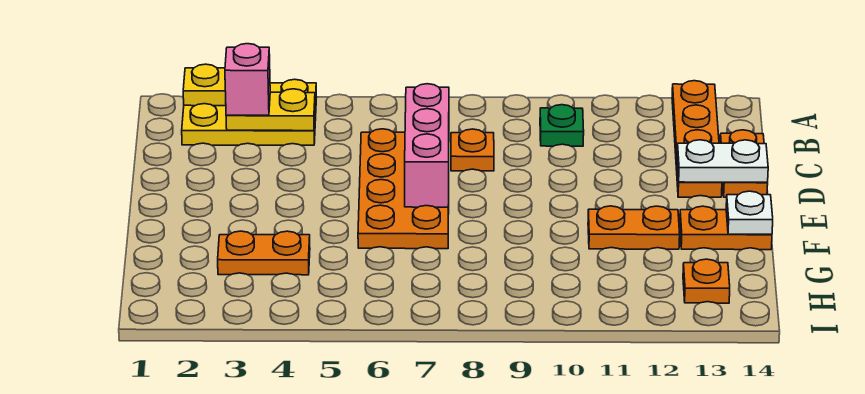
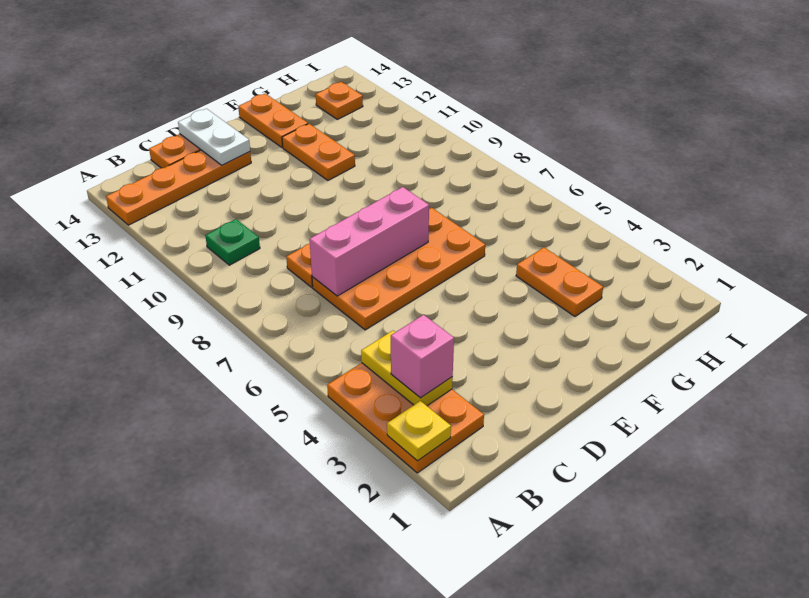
yellow 2x3 plate [182,79,317,145] -> orange 2x3 plate [327,363,484,473]
white 1x1 plate [726,191,773,234] -> none

